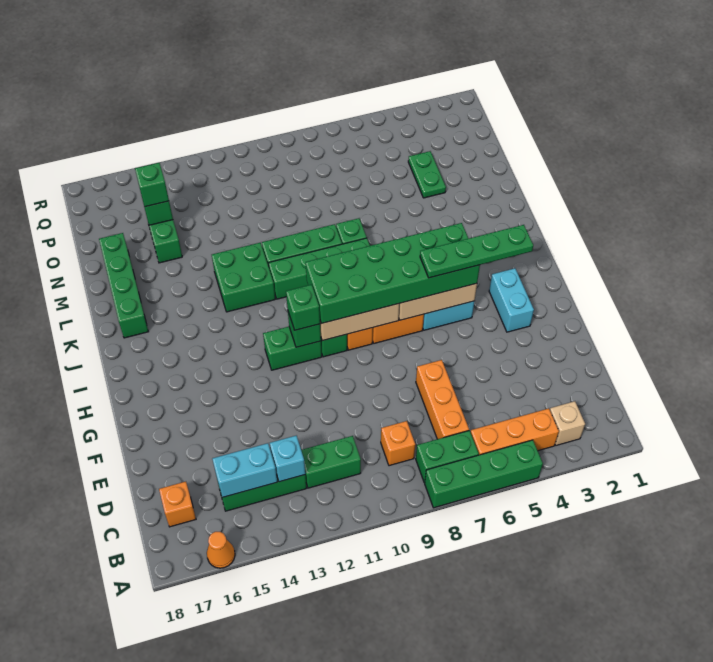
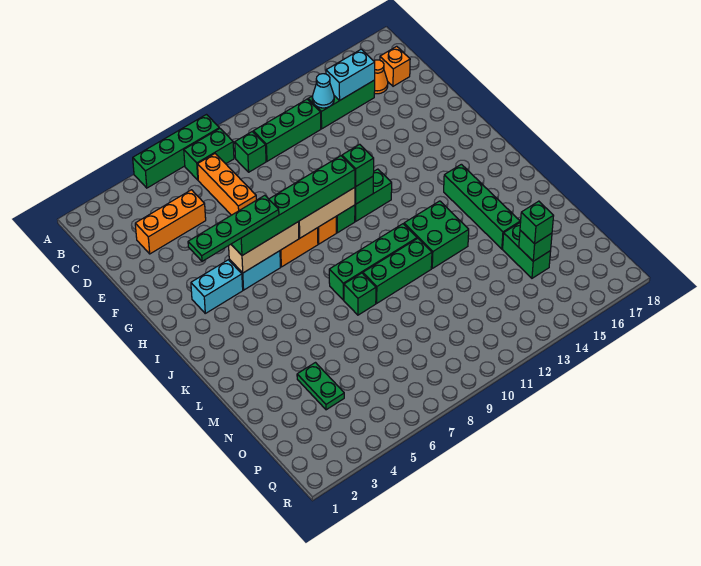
orange 1x1 cone [207,532,235,568] -> orange 1x1 cone moved to [374,60,388,94]
tan 1x1 brick [550,401,585,445] -> none
orange 1x3 brick [471,408,559,455] -> orange 1x3 brick moved to [135,190,206,254]
orange 1x1 brick [381,421,415,466] -> green 1x1 brick [235,132,266,172]
green 1x2 brick [301,436,361,488] -> green 1x3 brick [253,99,321,161]
cyan 1x1 brick [270,436,305,482] -> cyan 1x1 cone [312,74,334,108]
cyan 1x2 brick [489,268,534,332] -> cyan 1x2 brick turned to [191,260,243,313]
green 2x6 brick [306,223,480,324] -> green 1x6 brick [231,156,355,255]
green 1x4 brick [99,233,148,338] -> green 1x4 brick moved to [444,164,520,249]

